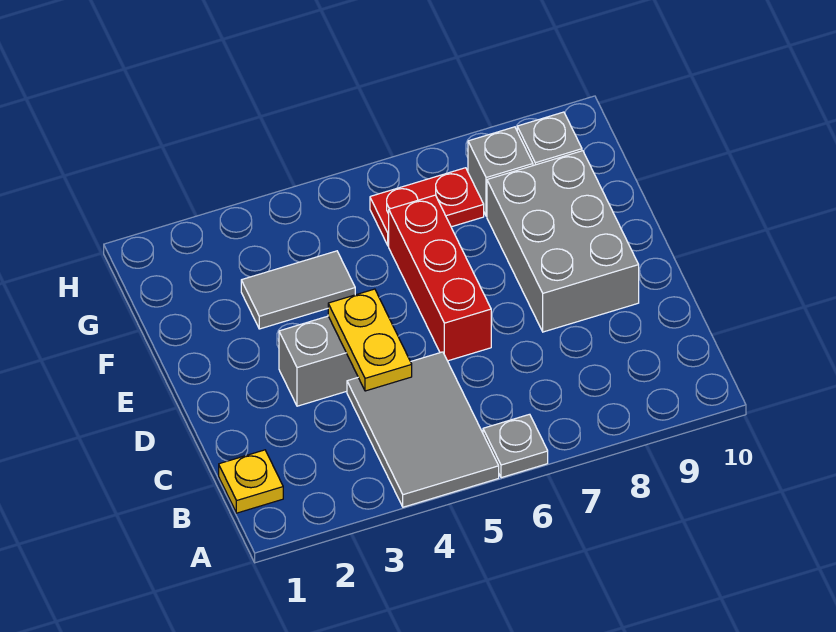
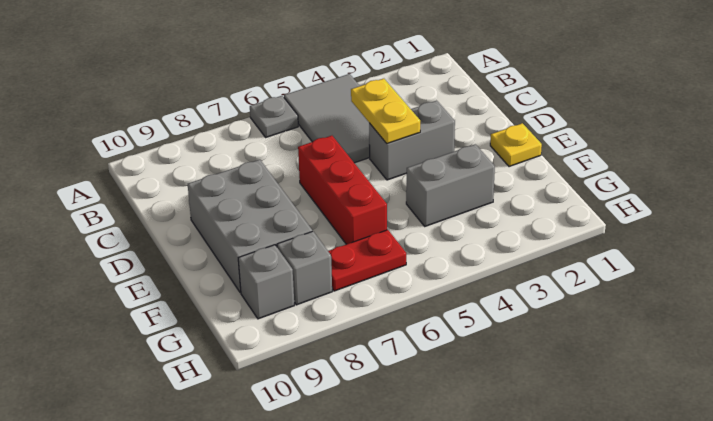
yellow 1x1 plate [219,450,283,513] -> yellow 1x1 plate moved to [490,123,542,167]
grey 1x2 tile [241,251,355,329] -> grey 1x2 brick [406,144,495,226]

